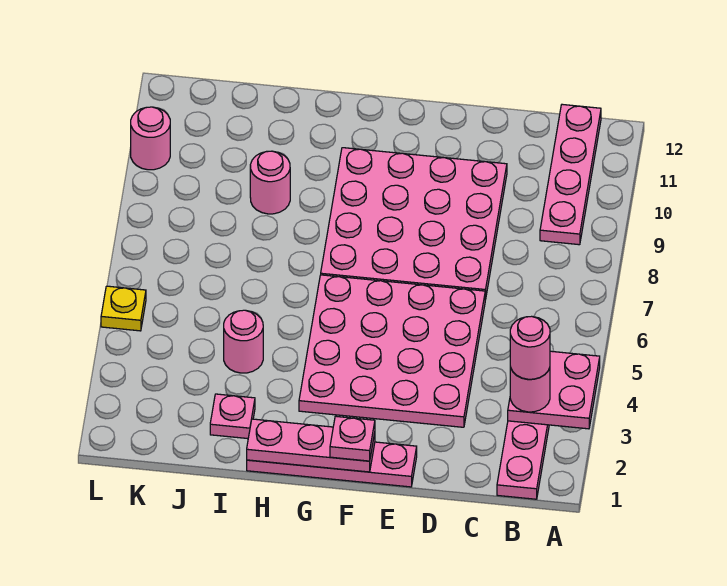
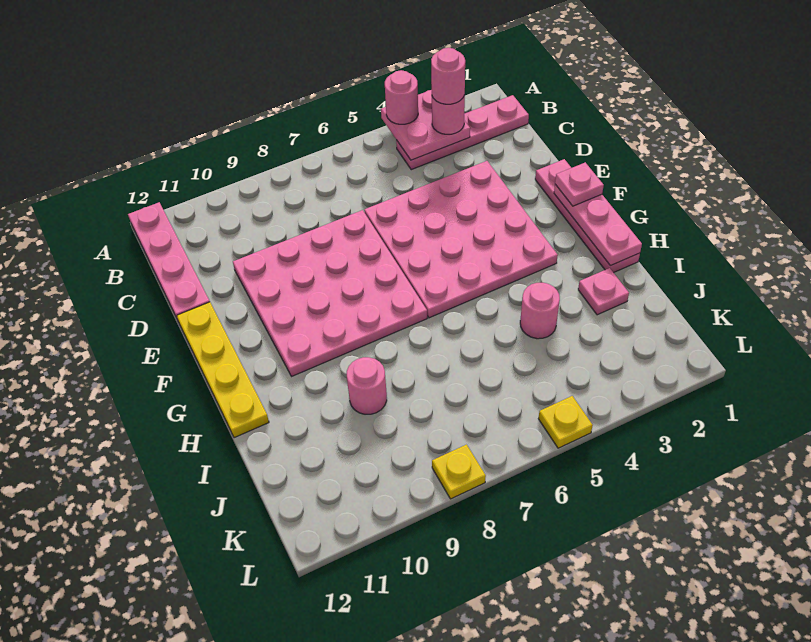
pink 1x4 plate [540,104,601,245] -> pink 1x4 plate turned to [128,202,210,320]
none -> yellow 1x4 plate [177,302,269,438]
none -> yellow 1x1 plate [432,445,486,499]
pink 1x1 round brick [131,107,170,170] -> pink 1x1 round brick moved to [385,70,418,124]

